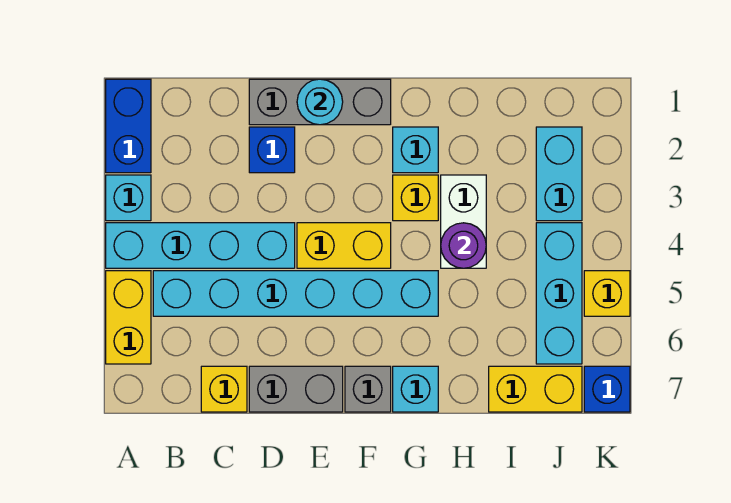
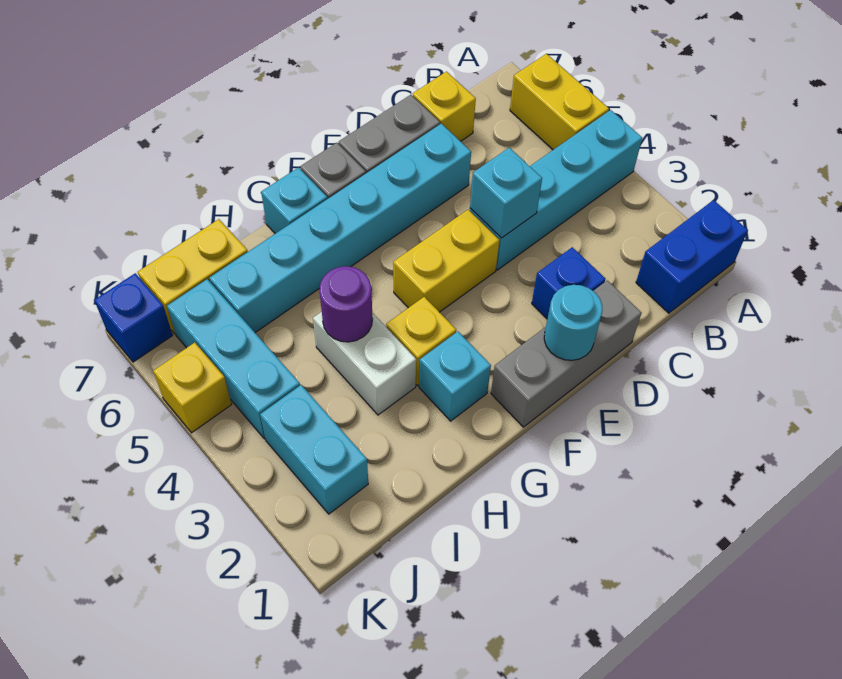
blue 1x2 brick [106,79,151,173] -> blue 1x2 brick turned to [636,200,748,313]
cyan 1x1 brick [106,175,151,221] -> cyan 1x1 brick moved to [470,148,542,238]
cyan 1x6 brick [153,271,438,316] -> cyan 1x6 brick moved to [209,123,471,333]

